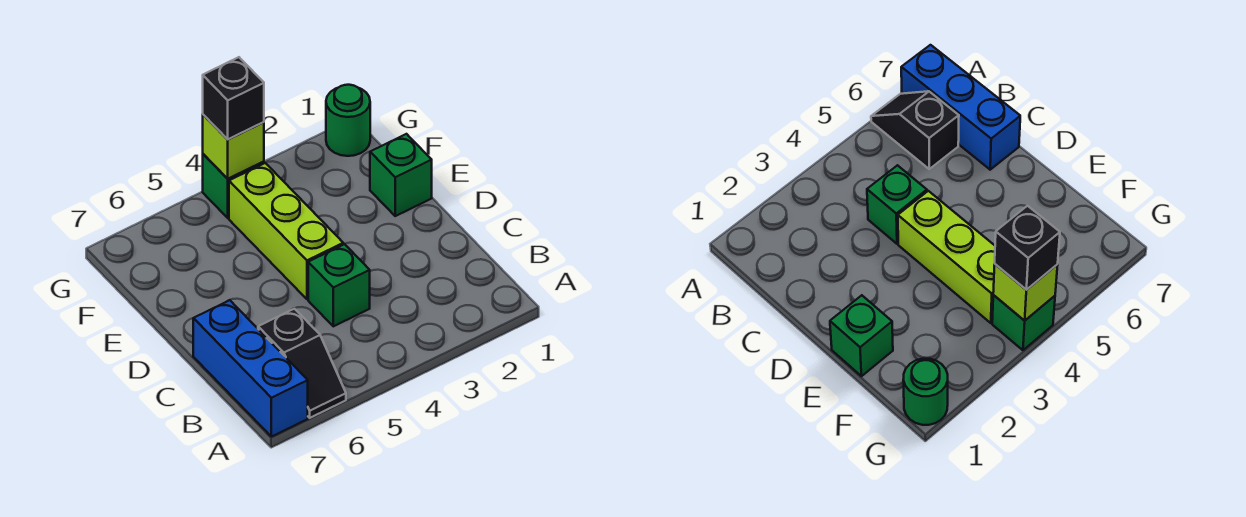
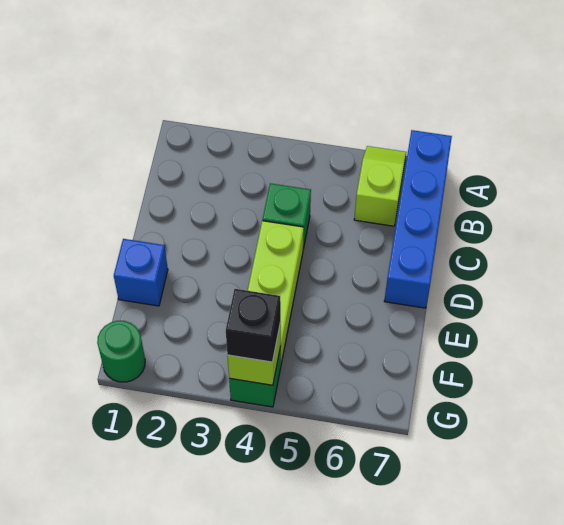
black 1x2 slope [258,309,346,418] -> lime 1x2 slope [354,146,406,226]
blue 1x3 brick [193,300,308,437] -> blue 1x4 brick [385,130,452,308]
green 1x1 brick [370,134,432,216] -> blue 1x1 brick [114,239,168,306]

